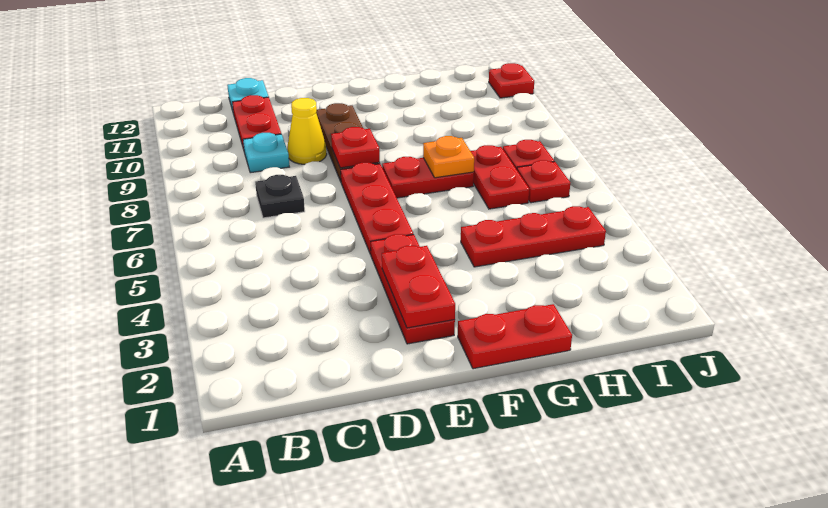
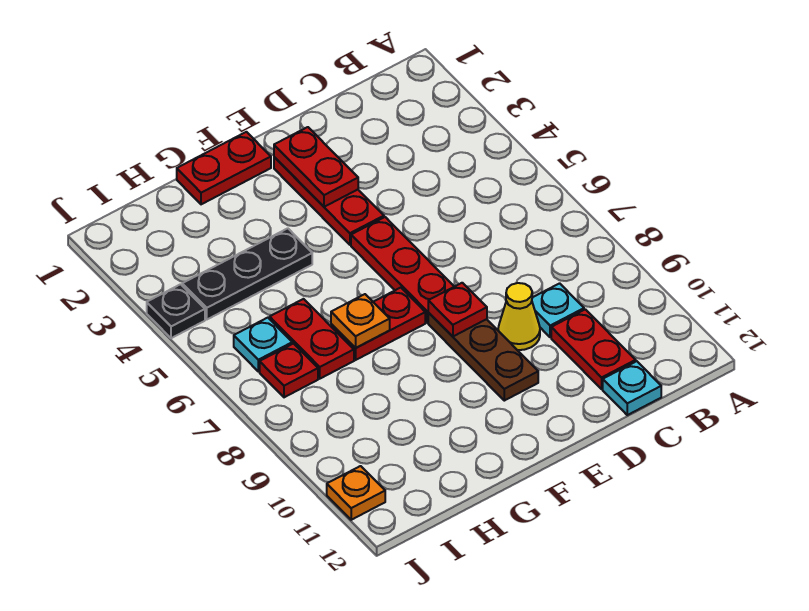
black 1x1 plate [255,175,305,218] -> black 1x1 plate moved to [147,284,205,338]
red 1x3 plate [461,206,606,267] -> black 1x3 plate [182,228,312,319]
red 1x1 plate [517,160,570,203] -> cyan 1x1 plate [234,318,292,371]
red 1x1 plate [489,63,534,98] -> orange 1x1 plate [327,466,385,520]

